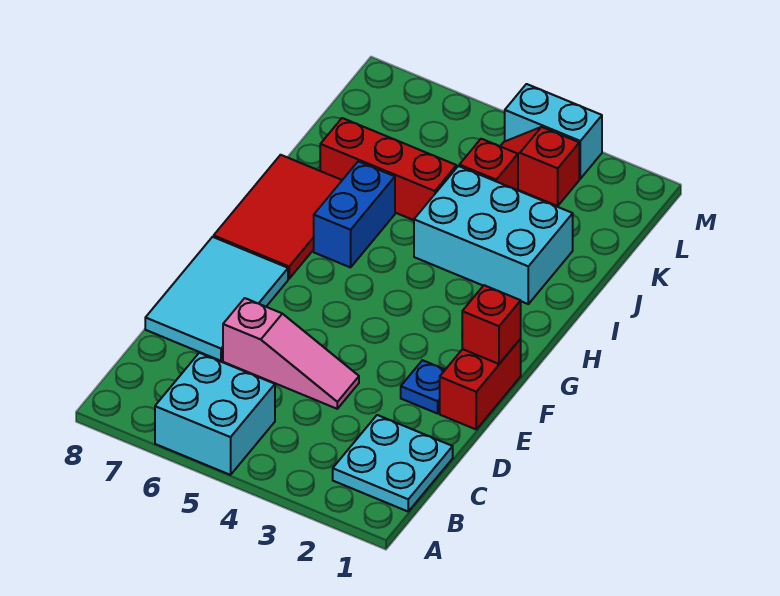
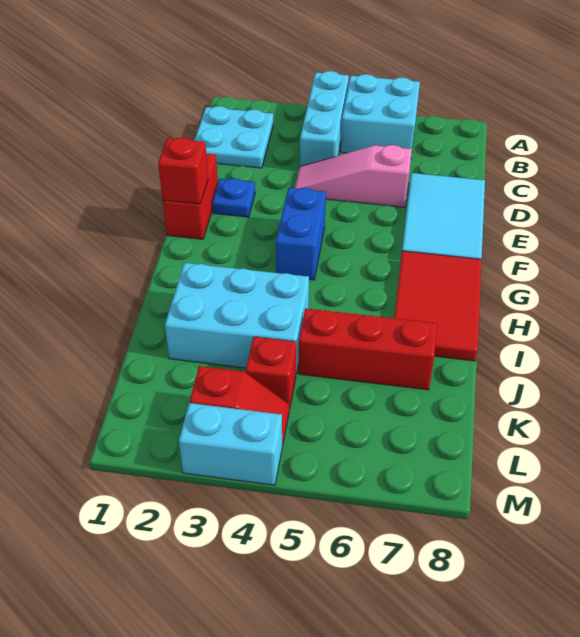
none -> cyan 1x3 brick [300,71,349,167]
blue 1x2 brick [314,161,395,267] -> blue 1x2 brick moved to [276,188,326,280]

